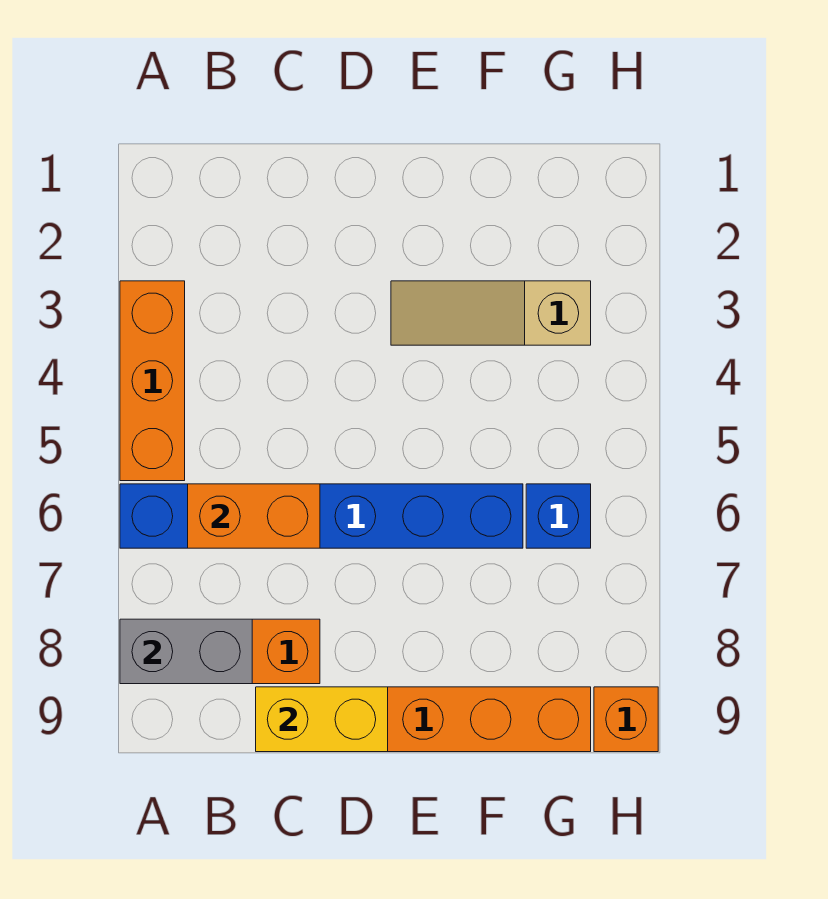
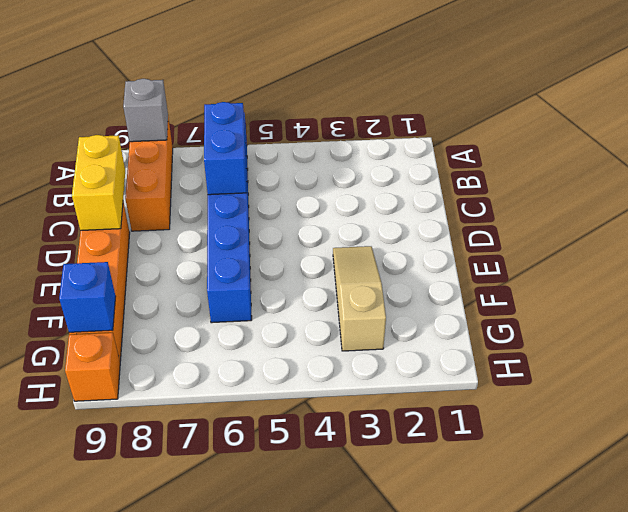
orange 1x3 brick [120,281,185,481] -> none
grey 1x2 brick [120,619,252,684] -> grey 1x1 brick [123,79,168,142]
orange 1x2 brick [188,484,320,548] -> blue 1x2 brick [204,102,247,195]
blue 1x1 brick [526,484,591,548] -> blue 1x1 brick moved to [59,262,116,332]

